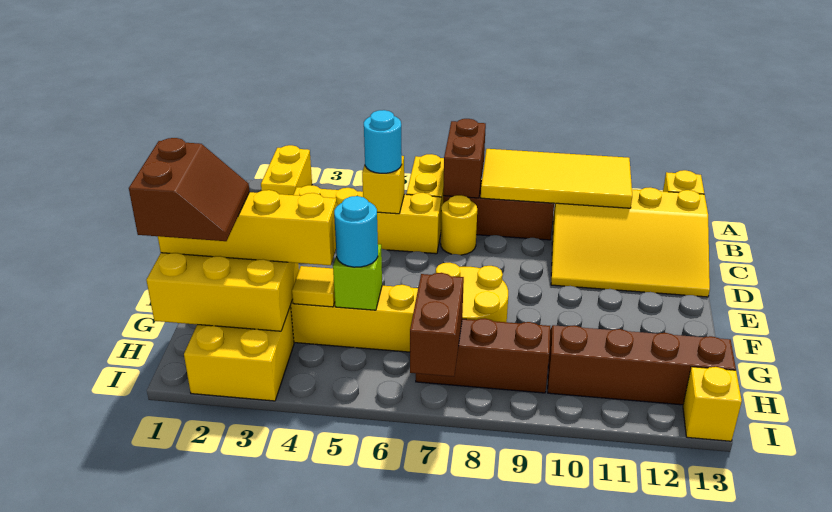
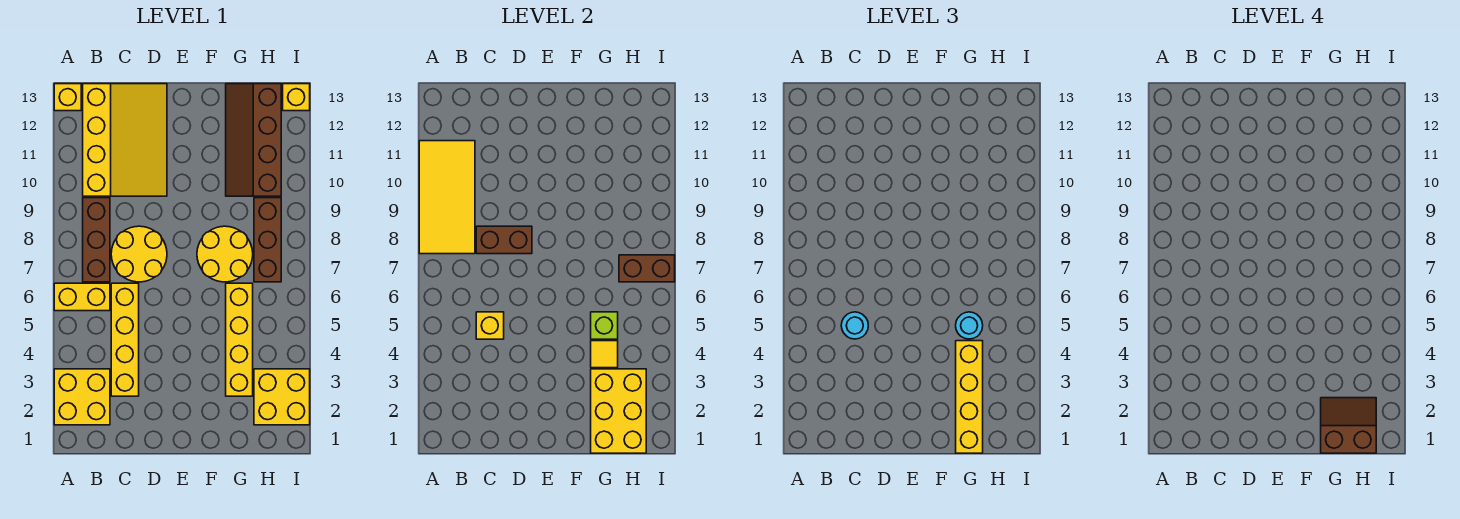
yellow 1x2 brick [261,145,312,195] -> yellow 2x2 brick [54,369,110,425]
brown 1x2 brick [443,119,486,198] -> brown 1x2 brick moved to [476,226,532,254]
yellow 1x1 round brick [441,195,477,255] -> yellow 2x2 round brick [111,226,167,282]

